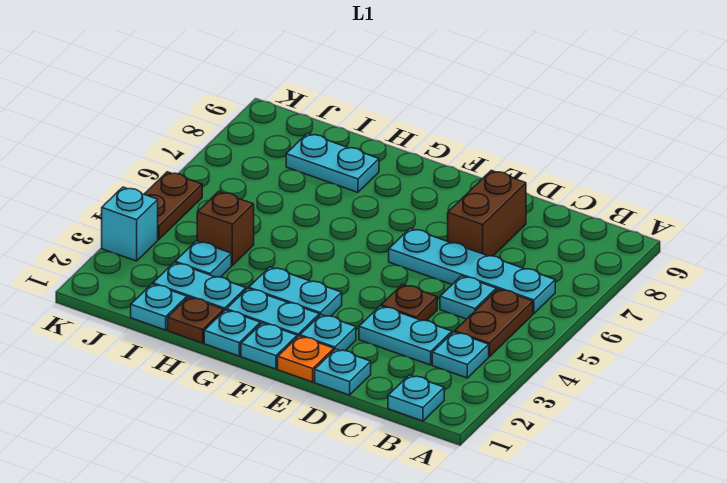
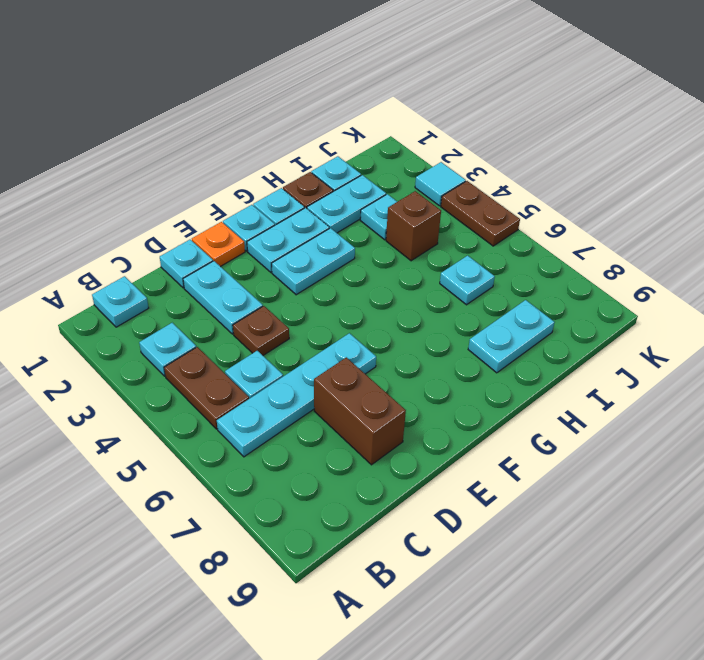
cyan 1x2 plate [359,306,452,365] -> cyan 1x2 plate turned to [183,261,263,334]
cyan 1x1 plate [300,314,356,351] -> cyan 1x1 plate moved to [440,256,495,305]
cyan 1x1 brick [102,187,158,261] -> cyan 1x1 tile [415,162,466,206]

